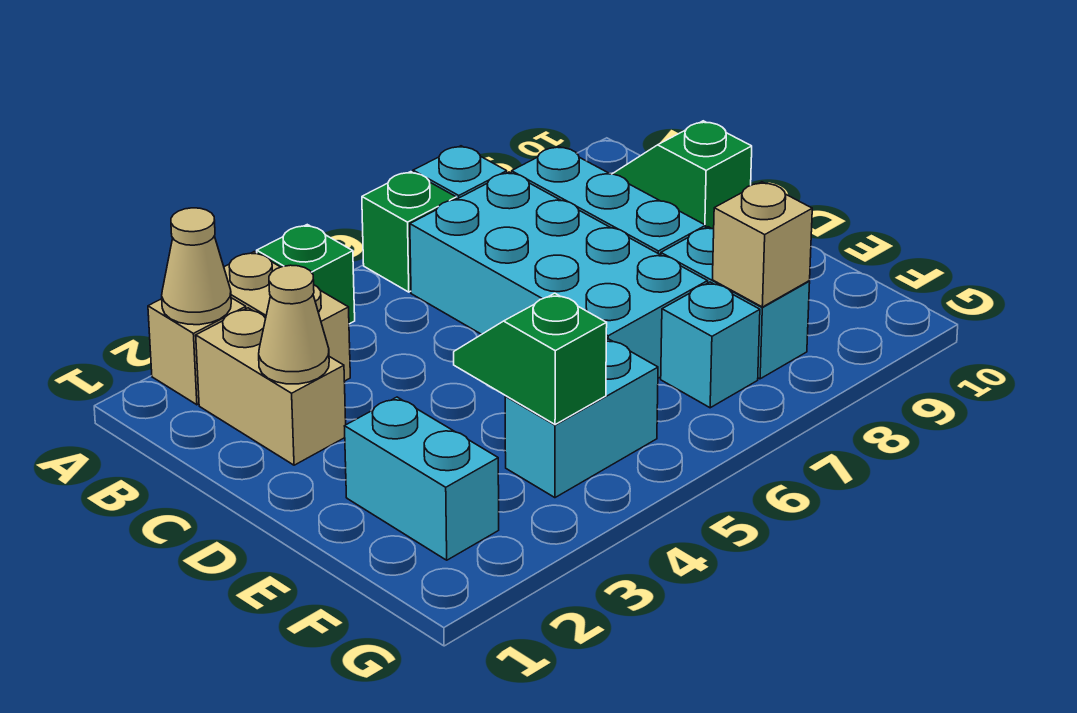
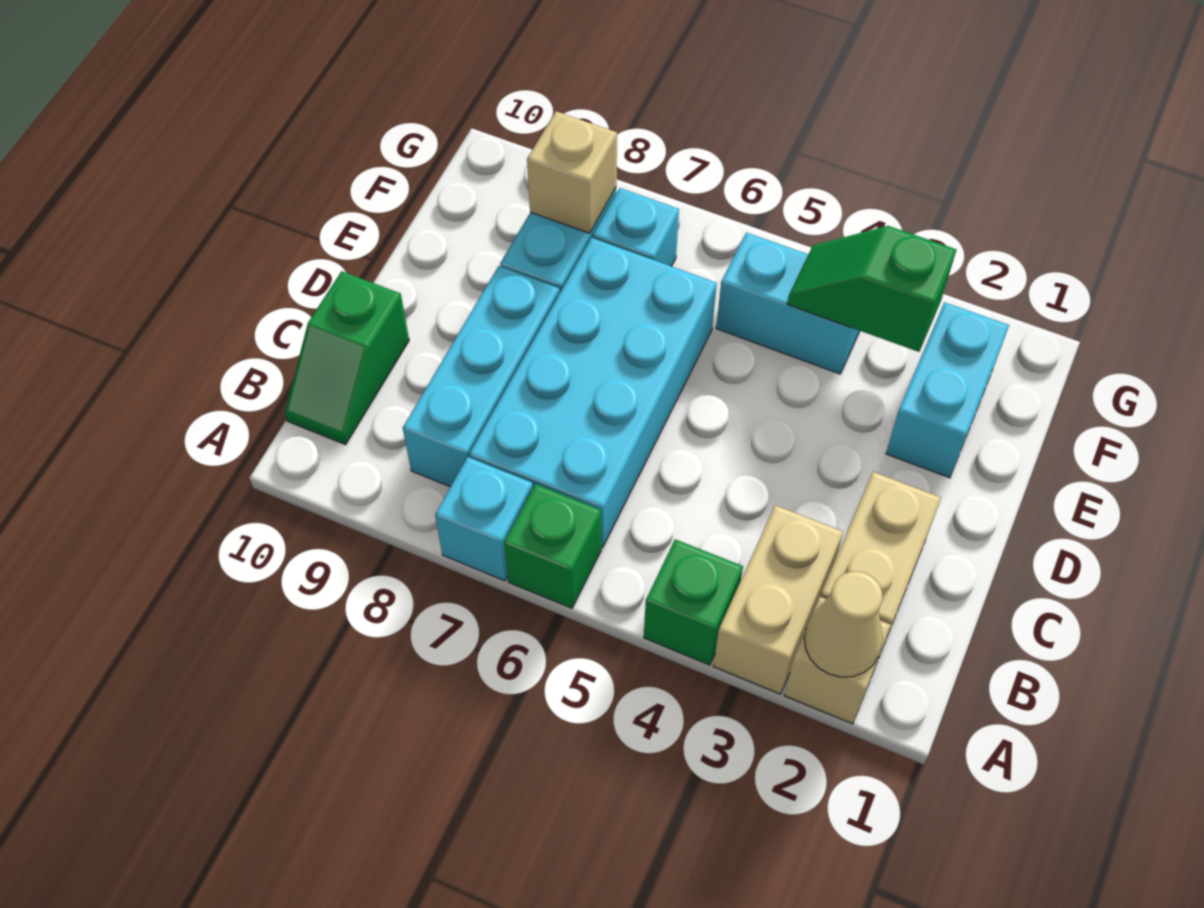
tan 1x1 cone [259,265,329,384] -> none
green 1x2 slope [454,293,607,425] -> green 1x2 slope turned to [787,226,956,352]

